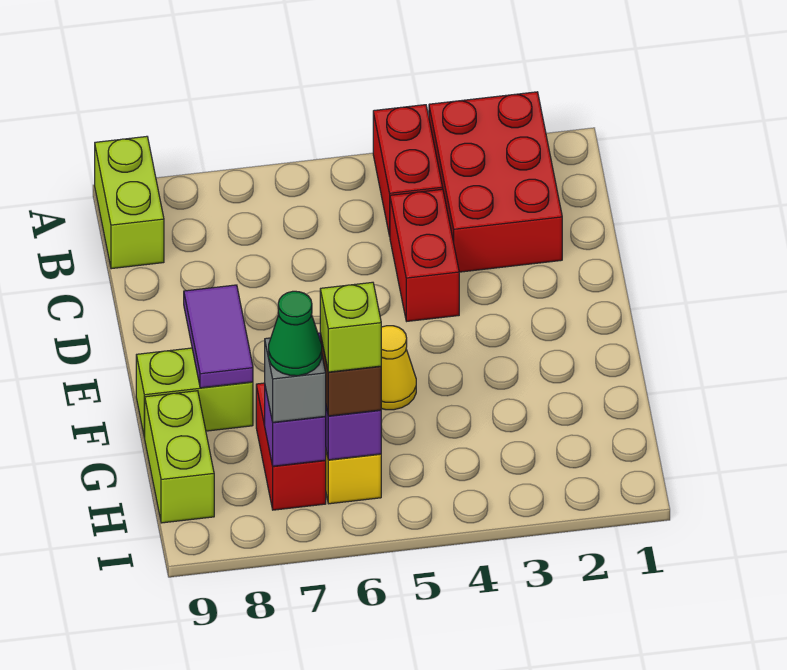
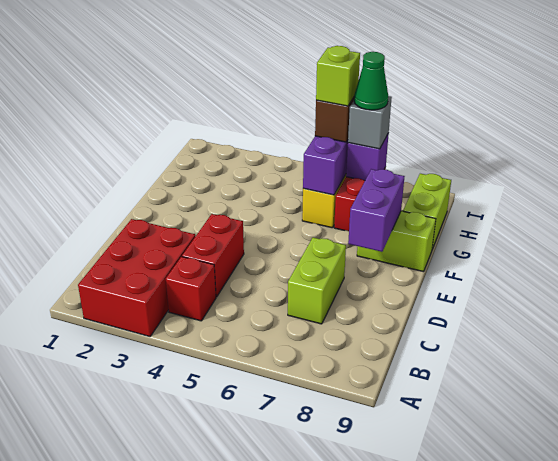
red 1x2 brick [373,105,443,236] -> red 1x1 brick [166,257,216,321]
lime 1x2 brick [95,136,164,269] -> lime 1x2 brick moved to [288,237,346,324]
purple 1x2 tile [184,285,253,388] -> purple 1x2 brick [348,169,405,252]
yellow 1x1 cone [381,326,416,410] -> none

